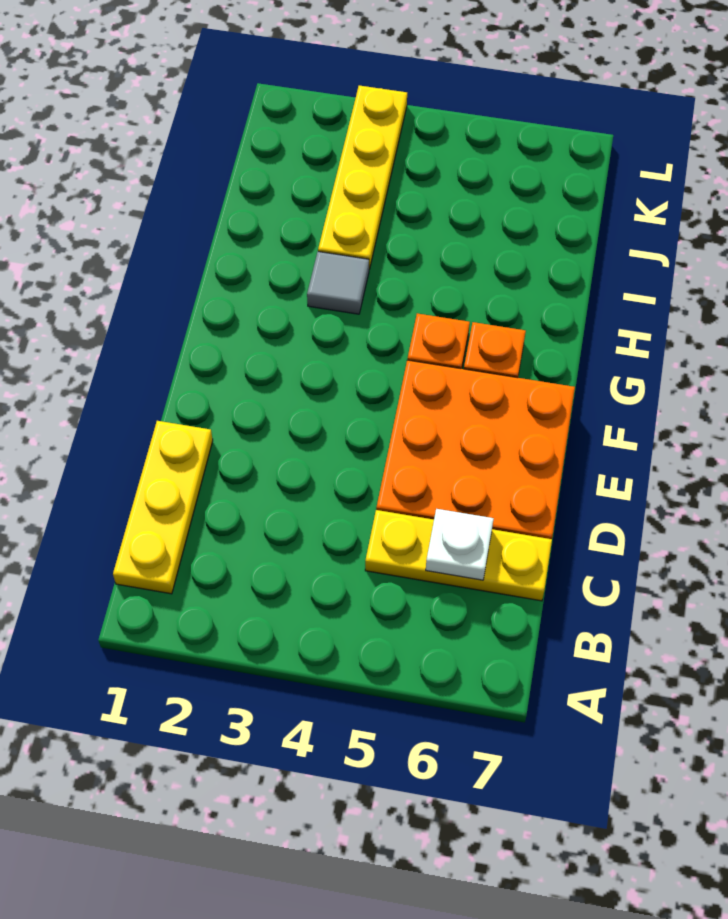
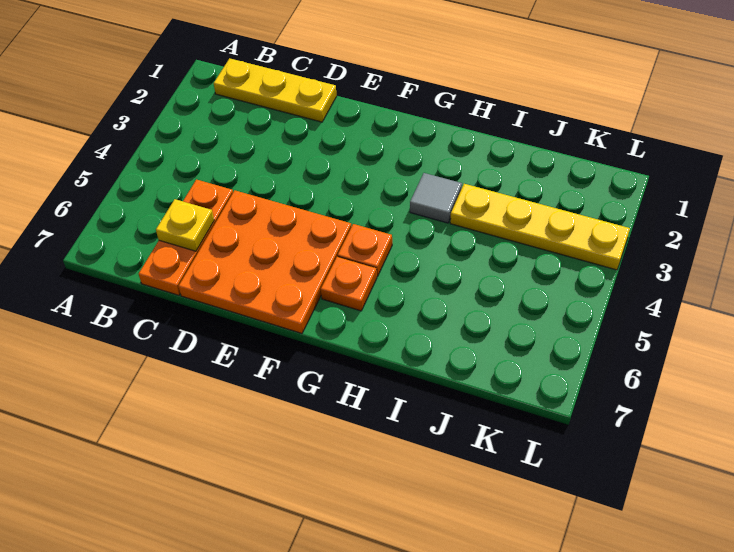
yellow 1x3 plate [365,510,552,601] -> orange 1x3 plate [139,180,233,295]
white 1x1 plate [426,509,494,580] -> yellow 1x1 plate [156,199,214,251]

